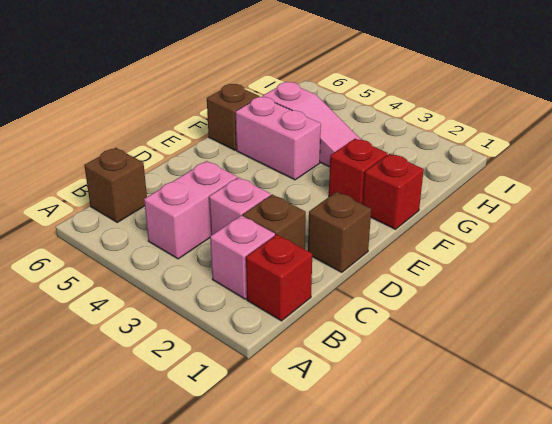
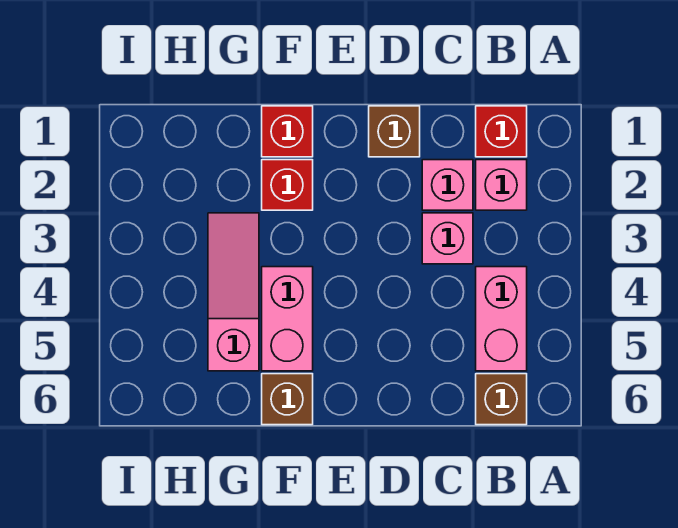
pink 1x2 brick [144,161,237,259] -> pink 1x2 brick turned to [476,267,527,371]
brown 1x1 brick [243,195,306,249] -> pink 1x1 brick [422,160,473,210]

